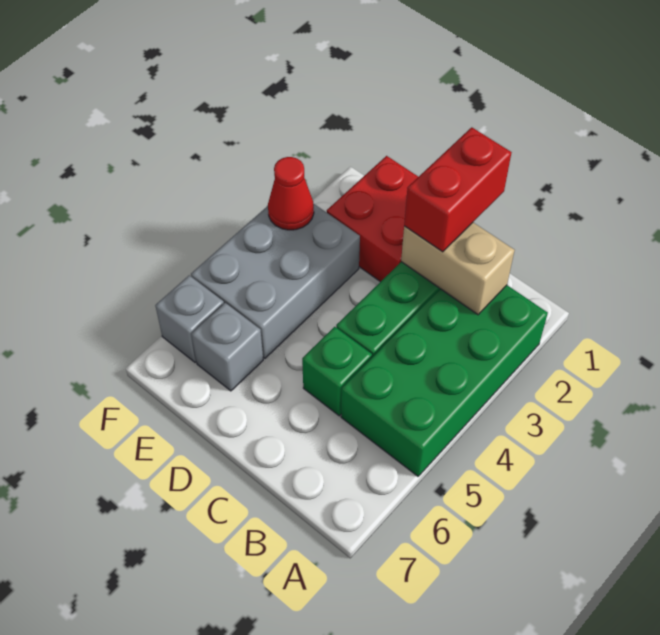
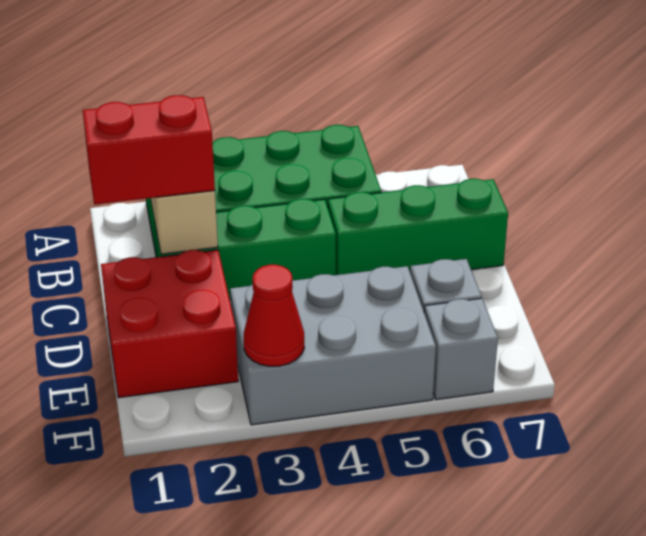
green 1x1 brick [302,327,372,416] -> green 1x3 brick [328,179,508,275]

